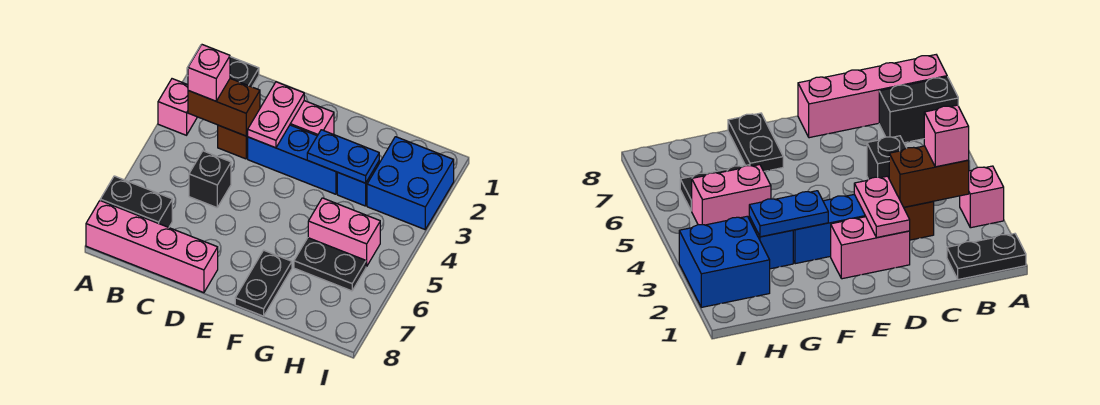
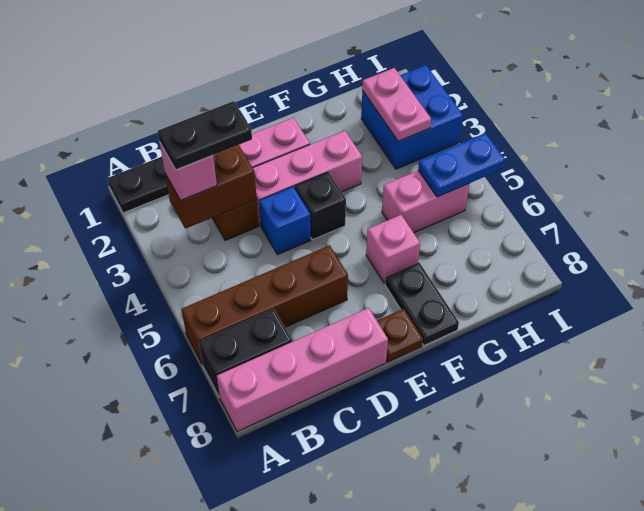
pink 1x1 brick [158,79,197,135] -> pink 1x1 brick moved to [366,215,420,283]
none -> brown 1x4 brick [182,245,348,363]
black 1x1 brick [189,151,231,208] -> black 1x1 brick moved to [295,172,346,240]
pink 1x2 plate [248,82,304,148] -> pink 1x2 plate moved to [362,68,431,141]
blue 1x3 brick [248,125,337,194] -> pink 1x3 brick [253,131,362,226]
none -> brown 1x1 plate [377,309,423,362]
blue 1x2 plate [307,130,379,183] -> blue 1x2 plate moved to [418,133,505,197]
blue 1x1 brick [337,162,379,206] -> blue 1x1 brick moved to [259,187,311,255]
black 1x2 plate [294,238,366,291] -> black 1x2 plate moved to [158,101,252,170]

